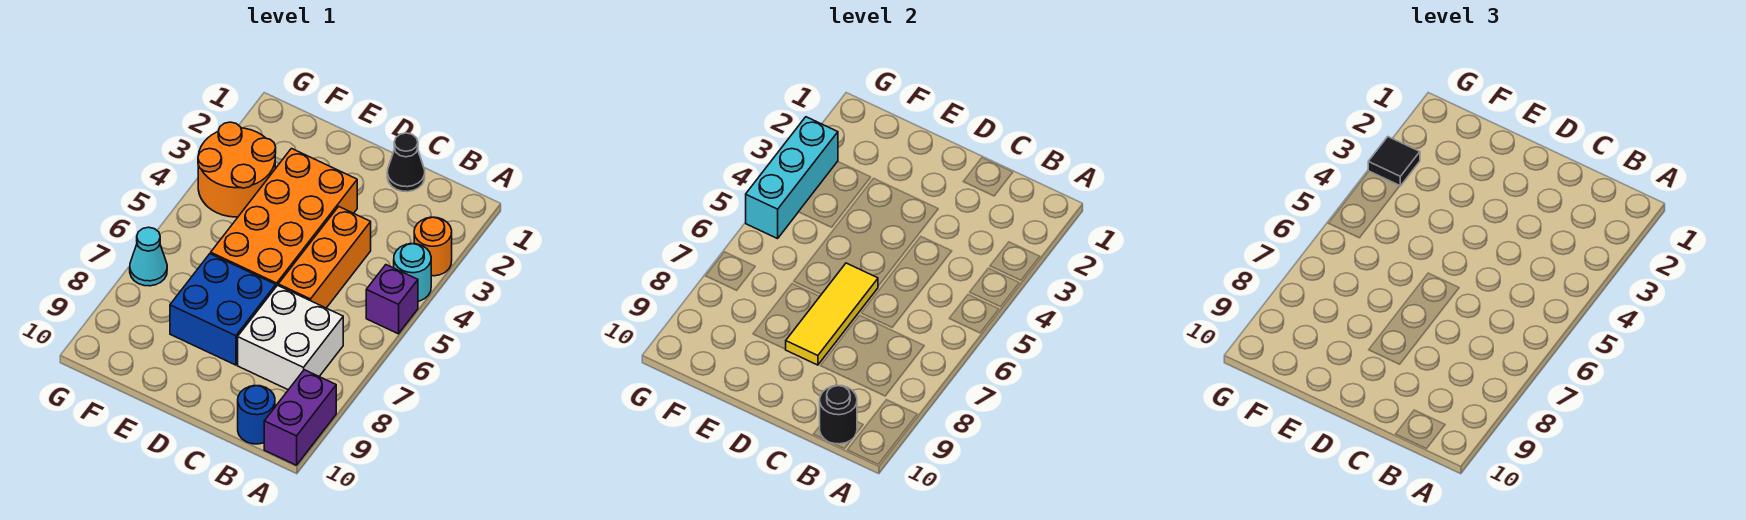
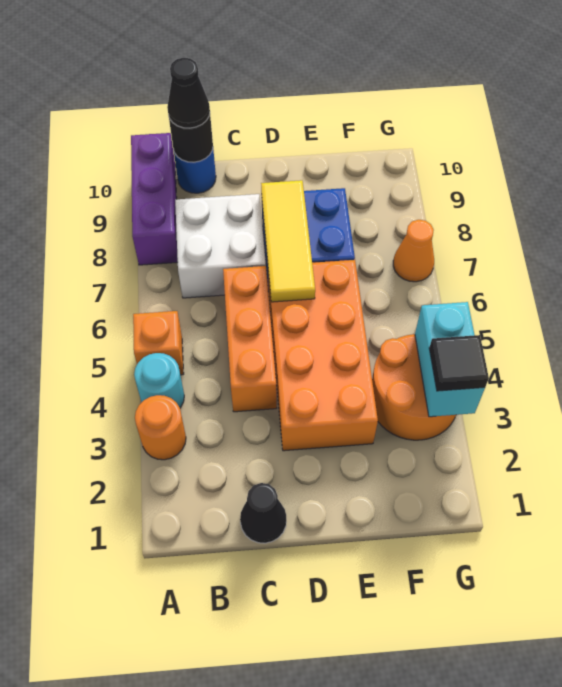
purple 1x1 brick [366,265,418,334] -> orange 1x1 brick [133,311,184,375]
purple 1x2 brick [264,370,336,465] -> purple 1x3 brick [131,133,178,265]
none -> black 1x1 cone [167,58,210,128]
cyan 1x3 brick [746,117,838,239] -> cyan 1x2 brick [415,302,485,417]
cyan 1x1 cone [130,227,167,286] -> orange 1x1 cone [393,220,434,282]

